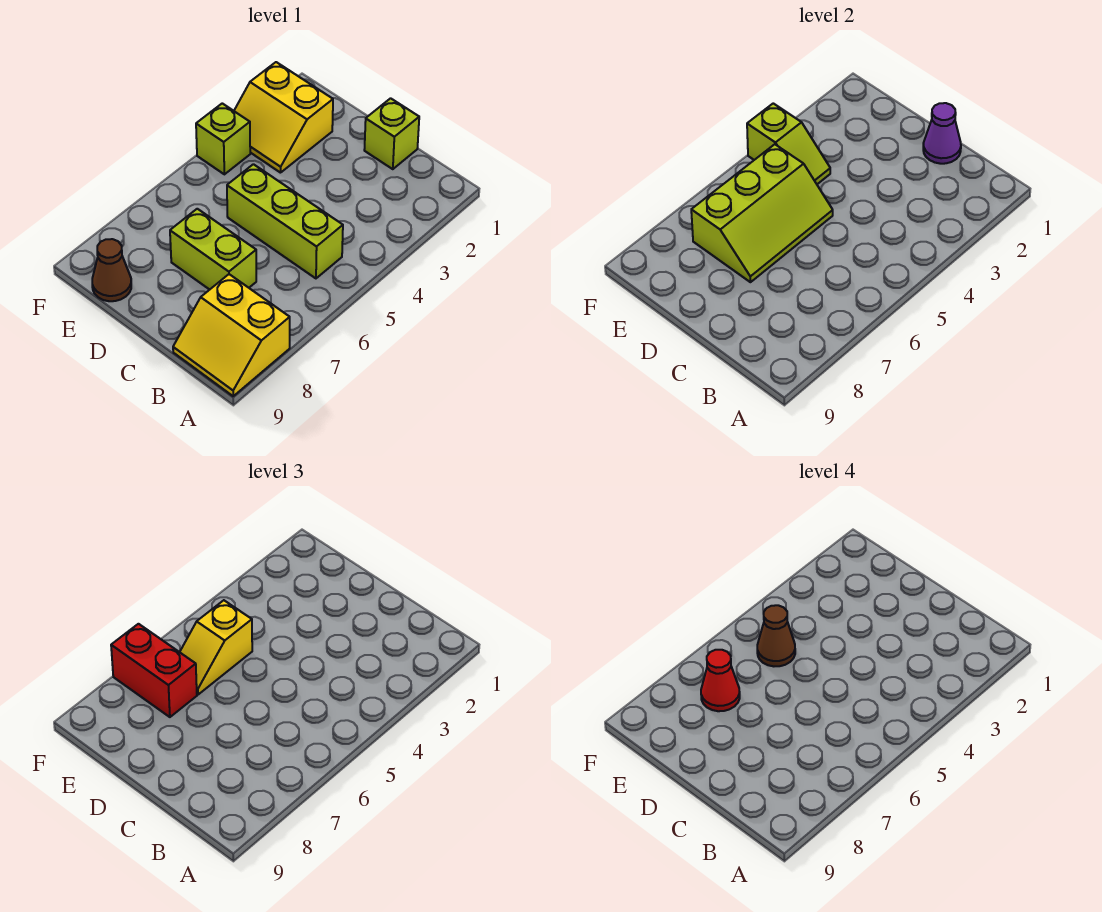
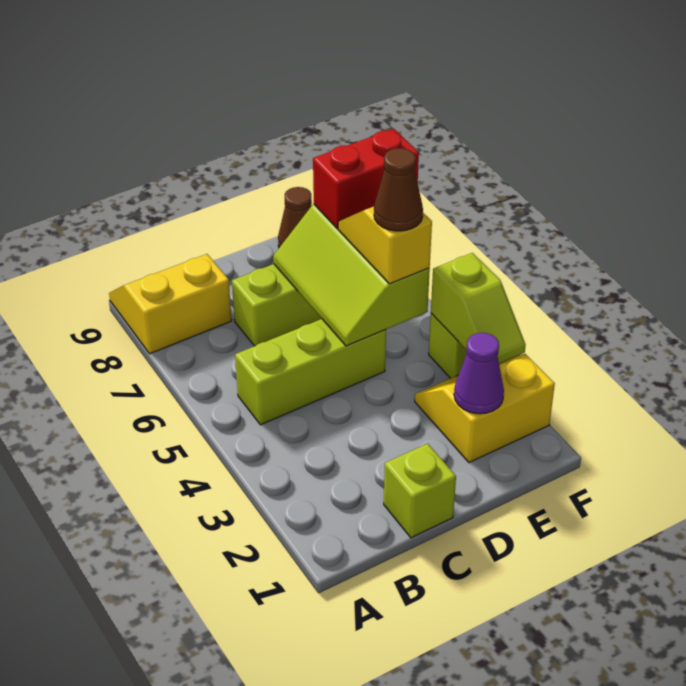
purple 1x1 cone [923,103,961,164] -> purple 1x1 cone moved to [454,333,504,414]
lime 1x2 slope [747,103,830,184] -> lime 1x2 slope turned to [431,253,526,364]
red 1x1 cone [701,650,740,711] -> none

